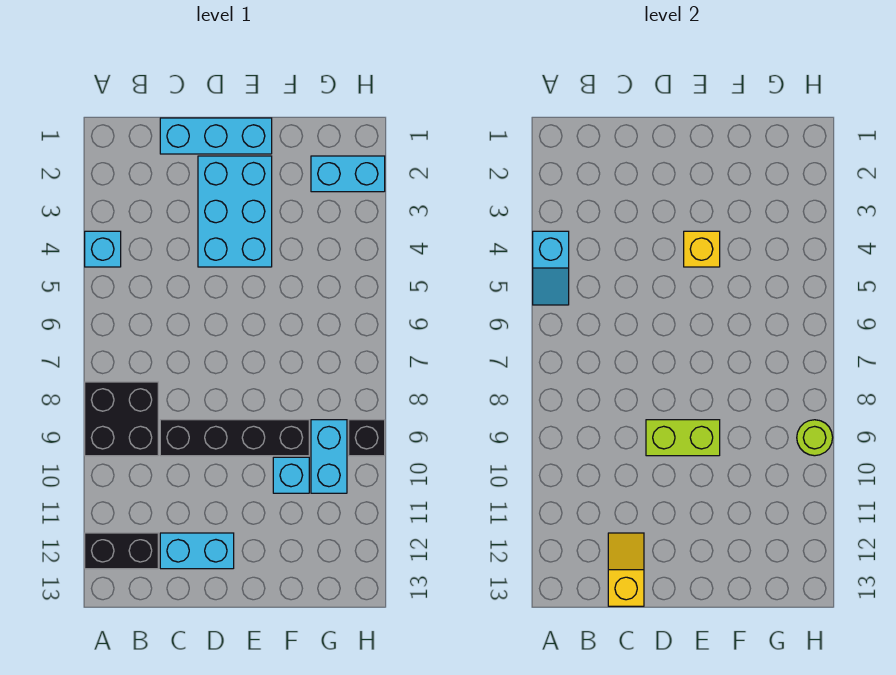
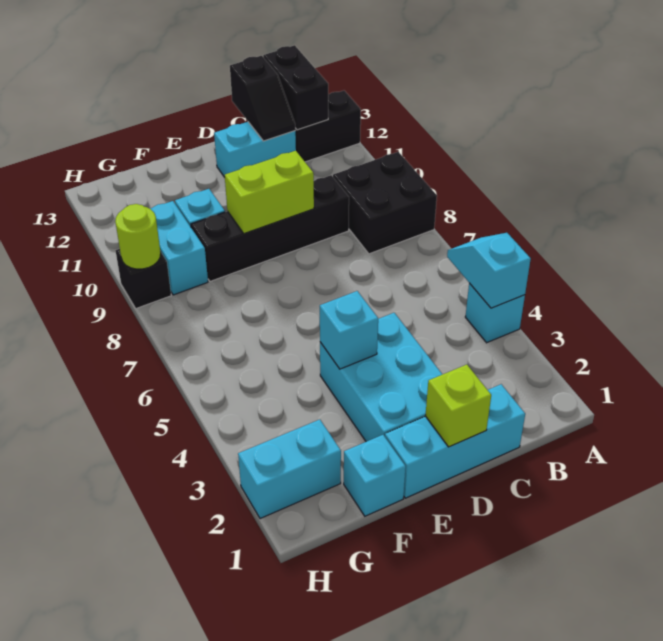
none -> black 1x2 brick [263,45,328,130]
yellow 1x2 slope [608,533,644,606] -> black 1x2 slope [230,56,295,141]
none -> lime 1x1 brick [425,365,491,447]
yellow 1x1 brick [684,231,720,267] -> cyan 1x1 brick [320,291,378,369]
none -> cyan 1x1 brick [344,435,406,516]

